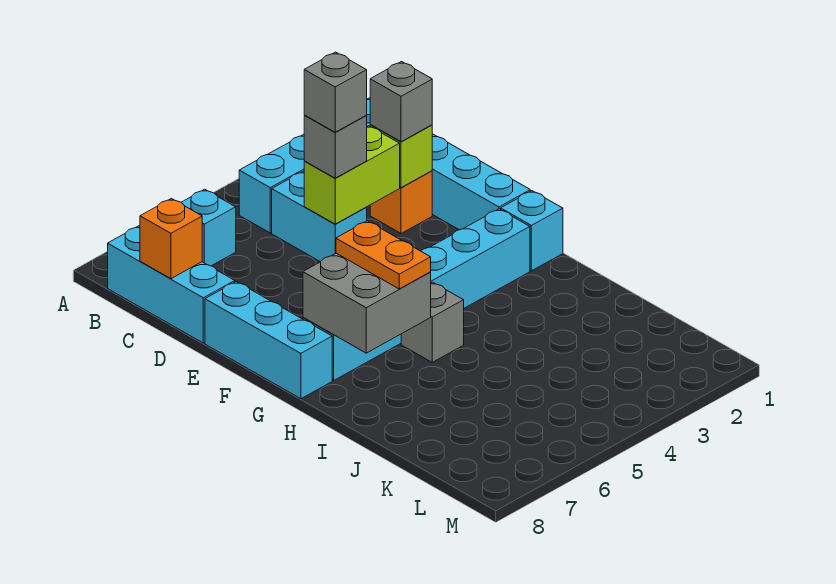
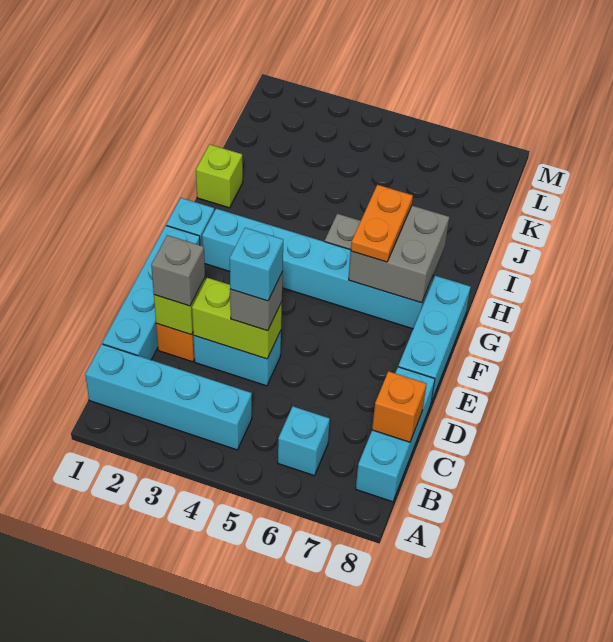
cyan 1x2 brick [272,171,367,262] -> cyan 1x2 brick turned to [193,331,281,386]
grey 1x1 brick [304,52,367,132] -> cyan 1x1 brick [230,228,283,301]
none -> lime 1x1 brick [196,144,243,208]

